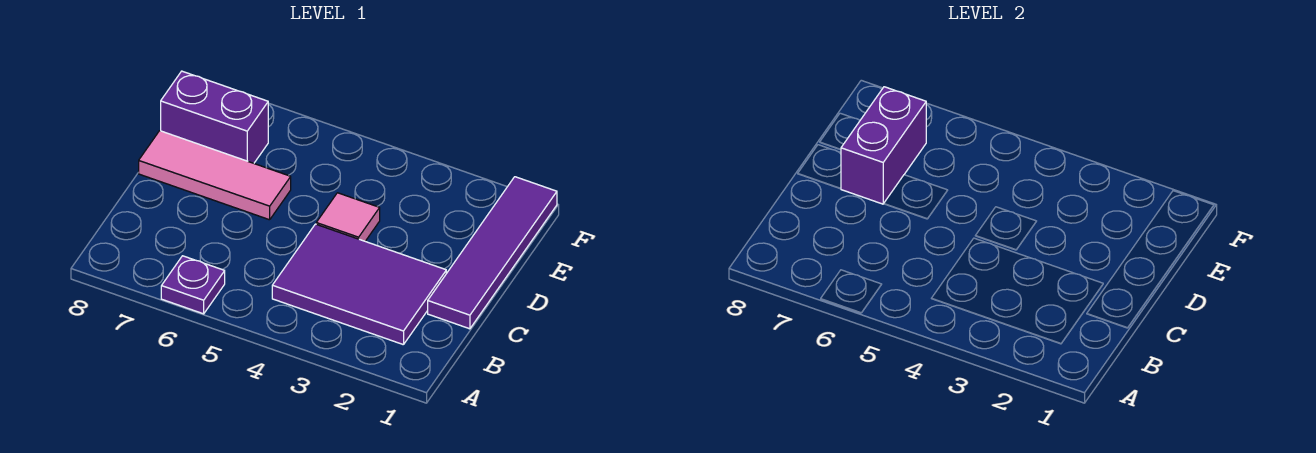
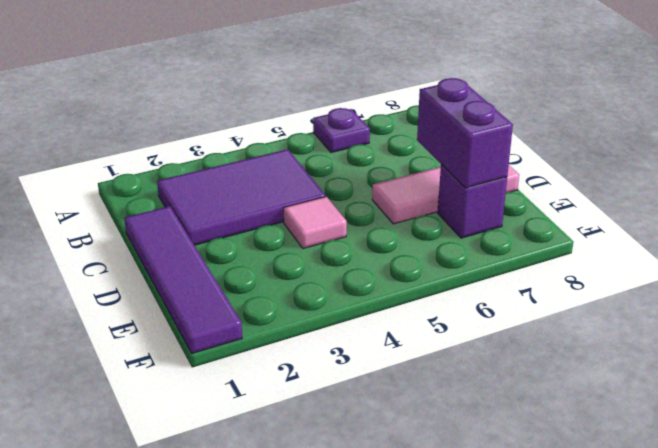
purple 1x2 brick [161,71,268,163] -> purple 1x1 brick [438,164,507,238]

